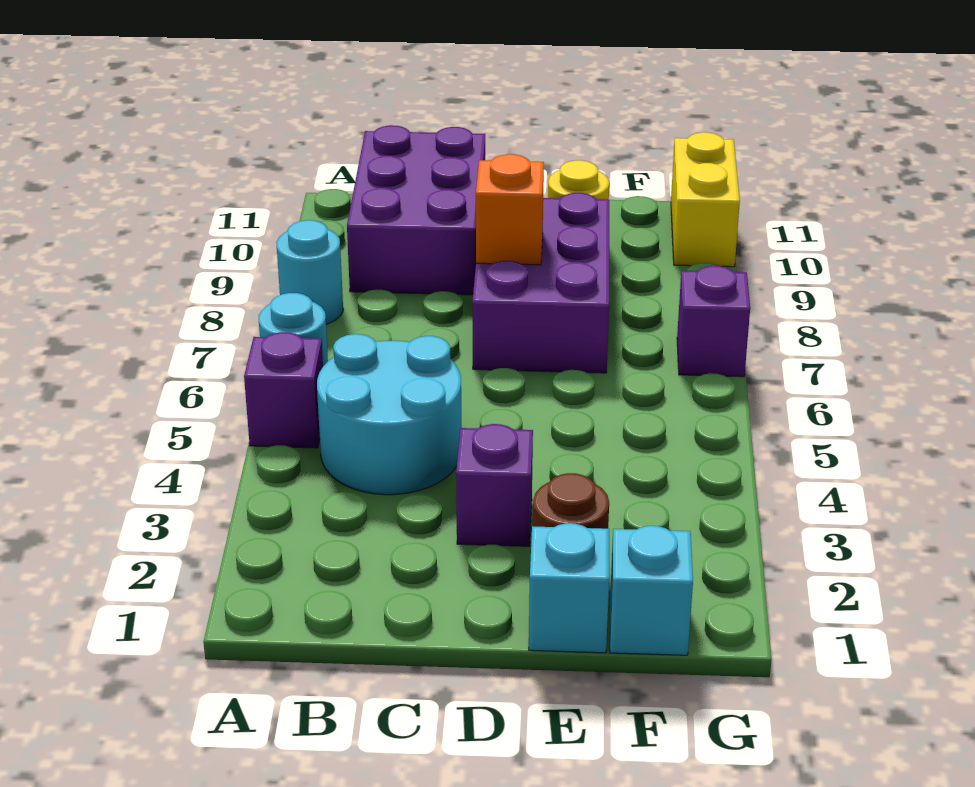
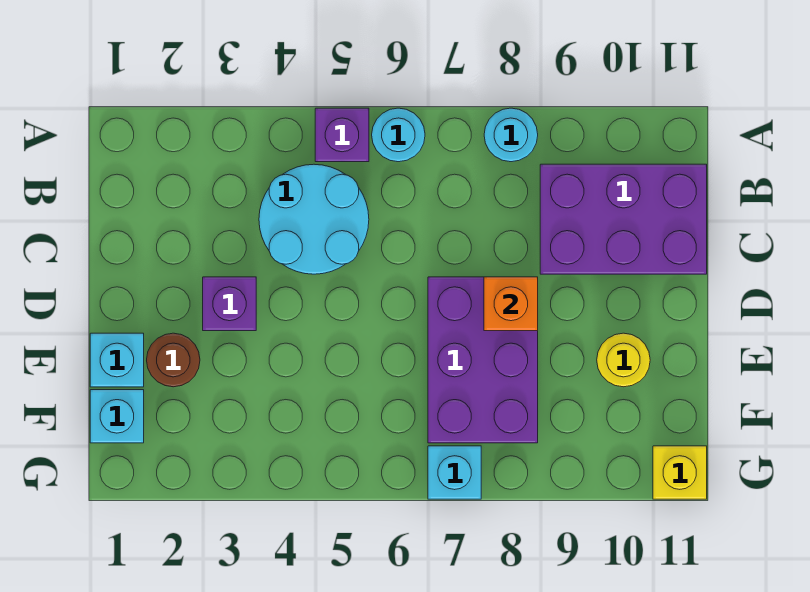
purple 2x3 brick [472,193,609,373] -> purple 2x3 brick turned to [428,277,538,443]
purple 1x1 brick [677,266,750,377] -> cyan 1x1 brick [428,446,481,499]
yellow 1x2 brick [671,132,740,267] -> yellow 1x1 brick [653,446,707,499]

